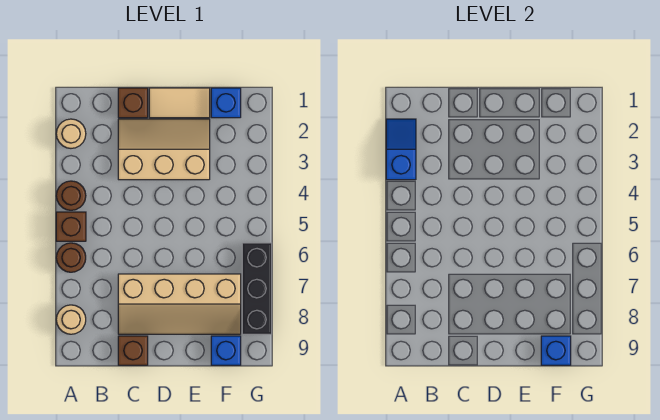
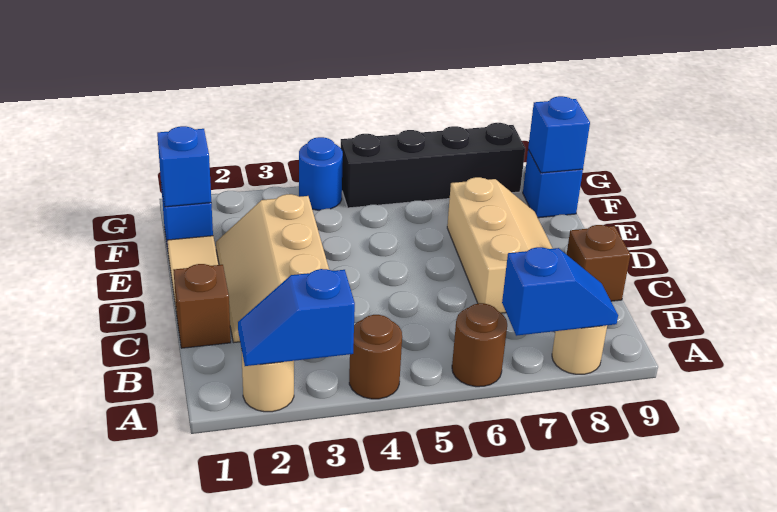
brown 1x1 brick [56,212,86,241] -> none
none -> blue 1x2 slope [502,247,618,336]
tan 2x4 slope [118,274,241,334] -> tan 2x3 slope [447,177,553,313]
none -> blue 1x1 brick [157,126,211,207]
none -> blue 1x1 round brick [299,137,343,210]
black 1x3 brick [242,243,272,334] -> black 1x4 brick [341,123,525,208]

